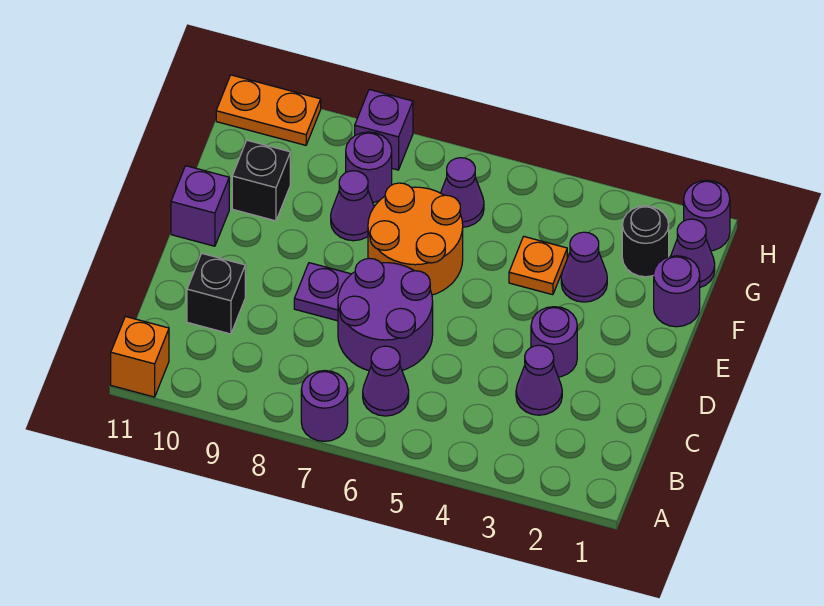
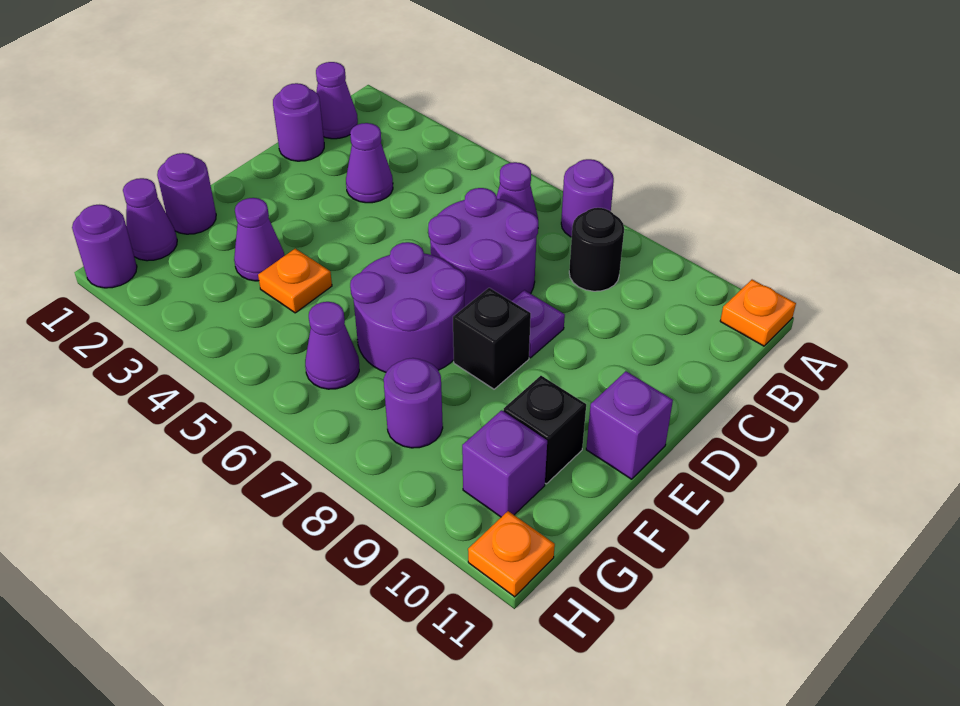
orange 1x1 brick [111,316,169,397] -> orange 1x1 plate [720,280,796,346]
black 1x1 brick [187,254,245,334] -> black 1x1 brick moved to [453,288,531,389]
purple 1x1 round brick [531,307,577,377] -> purple 1x1 round brick moved to [273,83,324,161]
orange 2x2 round brick [368,183,463,295] -> purple 2x2 round brick [350,242,466,372]
purple 1x1 cone [331,171,374,241] -> purple 1x1 cone moved to [316,62,358,139]
black 1x1 round brick [622,206,669,277] -> black 1x1 round brick moved to [569,208,624,291]
purple 1x1 brick [355,89,413,170] -> purple 1x1 brick moved to [462,410,547,517]
orange 1x2 plate [216,75,321,145] -> orange 1x1 plate [468,511,555,597]

